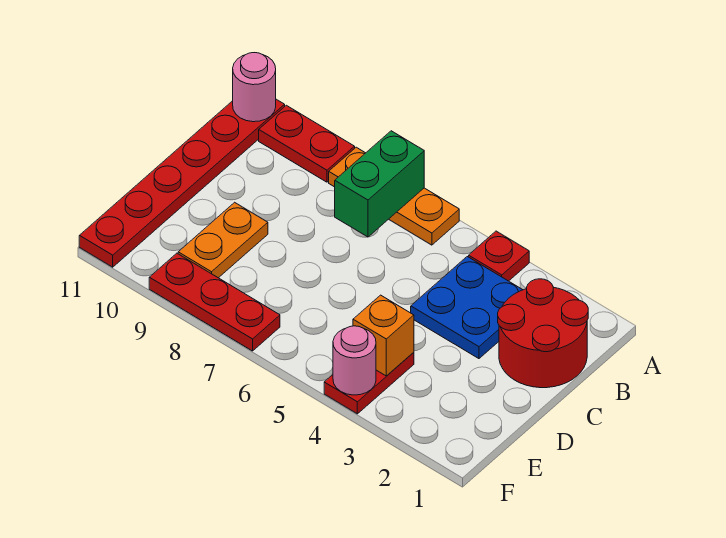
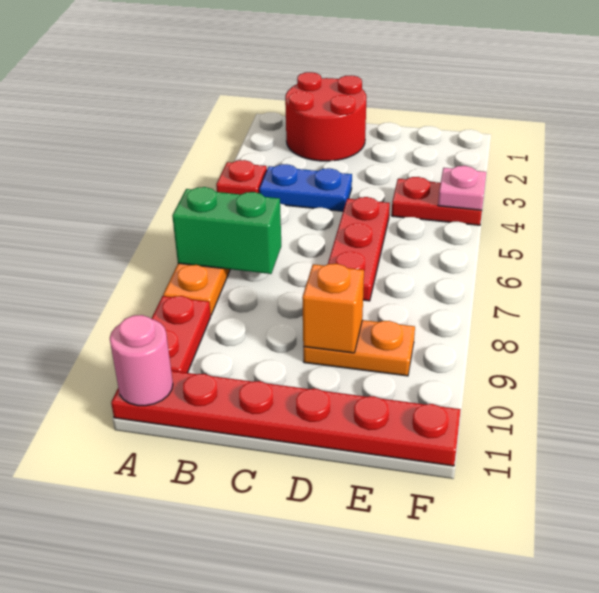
blue 2x2 plate [411,257,522,359] -> blue 1x2 plate [259,164,352,211]
orange 1x1 brick [353,295,414,376] -> orange 1x1 brick moved to [302,264,364,353]
pink 1x1 round brick [333,326,376,395] -> pink 1x1 plate [438,166,486,210]
red 1x3 plate [149,253,280,351] -> red 1x3 plate moved to [328,197,390,301]

